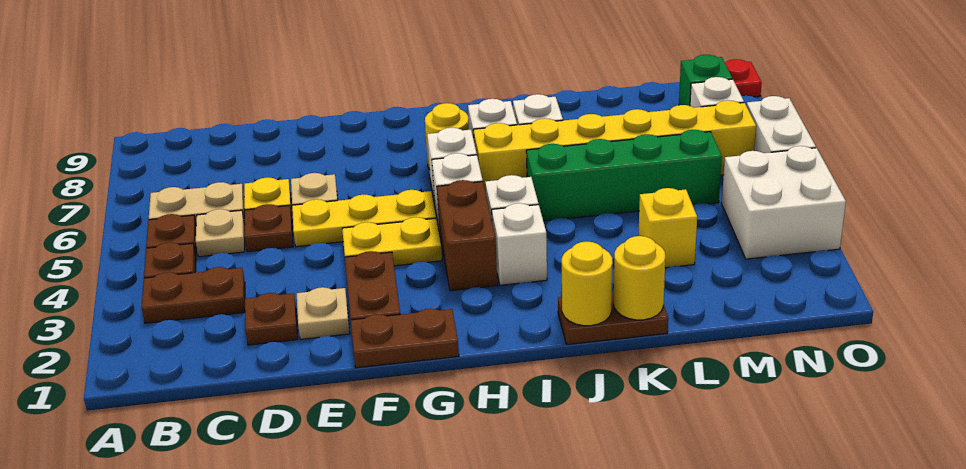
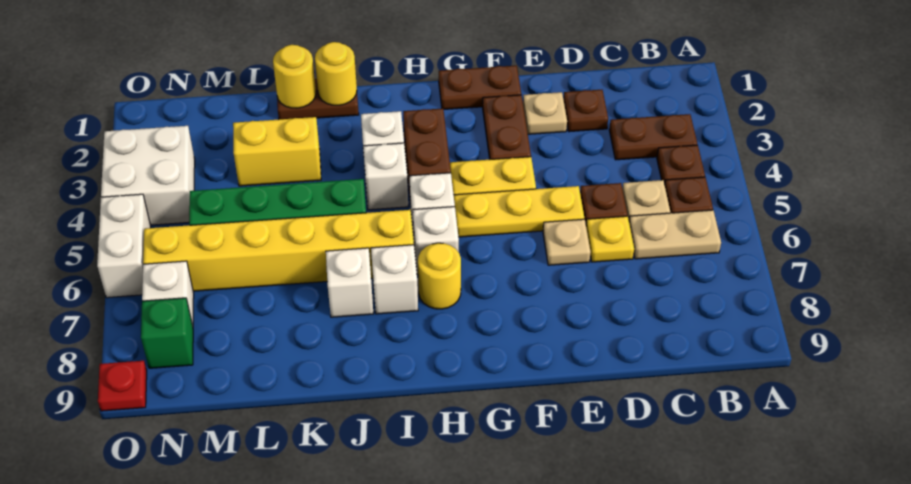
yellow 1x1 brick [638,188,697,268] -> yellow 1x2 brick [233,117,321,186]

